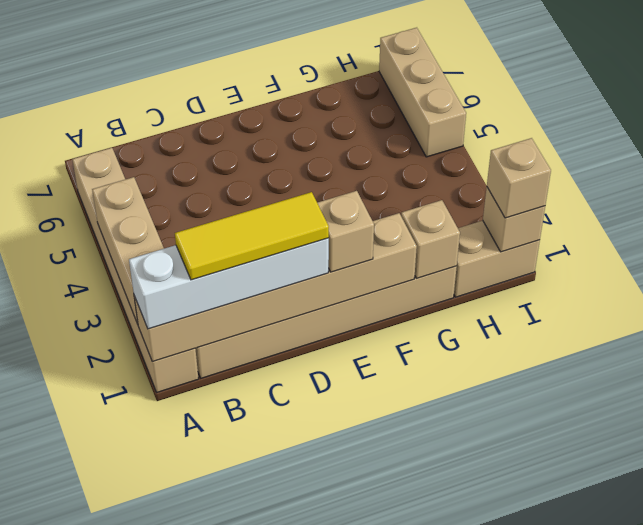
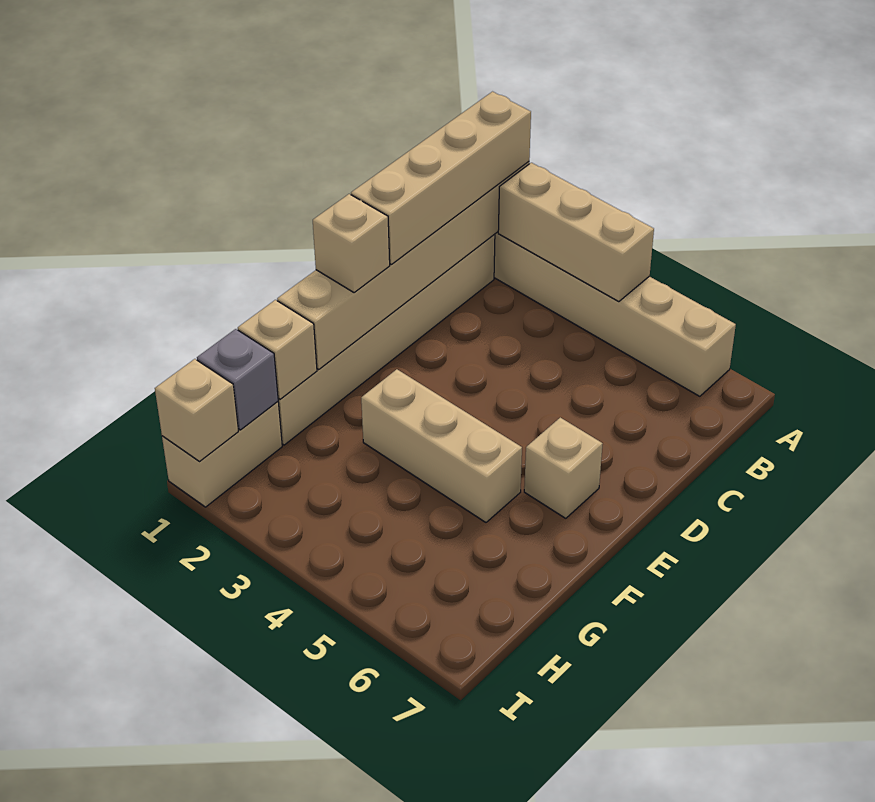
white 1x4 brick [129,238,329,329] -> tan 1x4 brick [351,92,531,264]
yellow 1x3 tile [175,192,329,280] -> none
none -> grey 1x1 brick [197,329,278,430]
tan 1x1 brick [487,138,551,218] -> tan 1x1 brick moved to [524,417,603,518]
tan 1x3 brick [379,28,466,157] -> tan 1x3 brick moved to [361,369,522,522]

